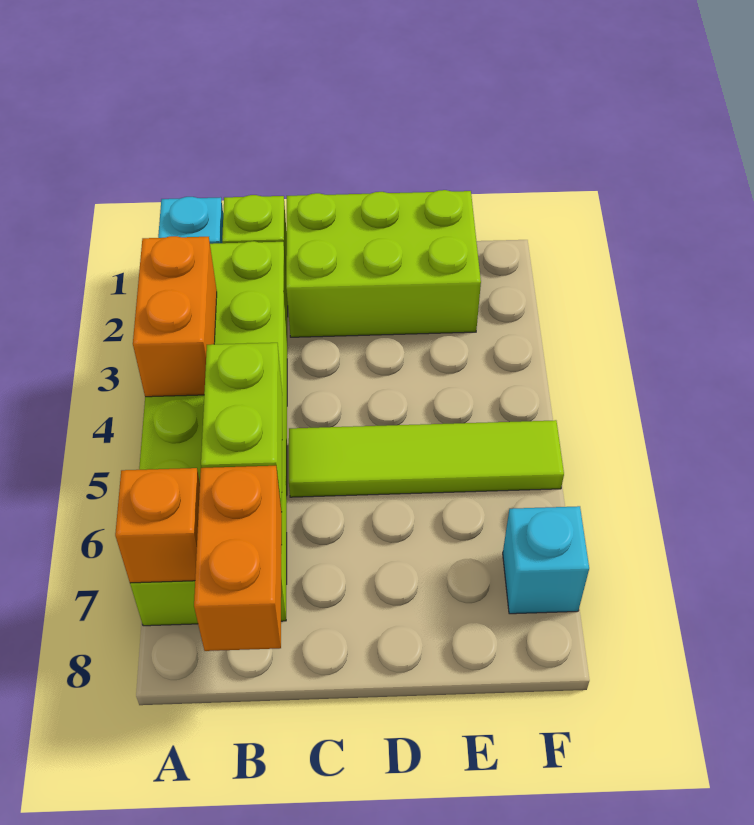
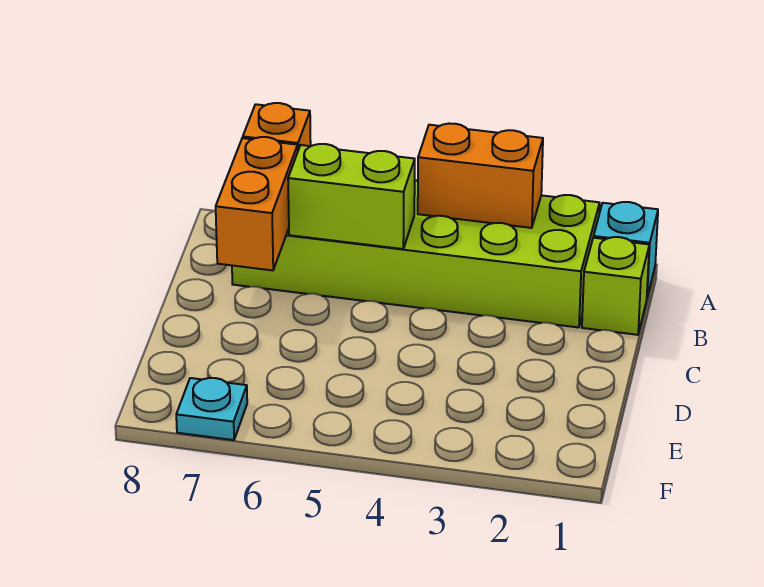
orange 1x2 brick [194,466,282,651] -> orange 1x2 brick turned to [216,137,298,270]
lime 2x3 brick [286,190,481,337] -> none
lime 1x4 tile [289,420,564,497] -> none
cyan 1x1 brick [503,506,589,614] -> cyan 1x1 plate [176,378,247,440]

